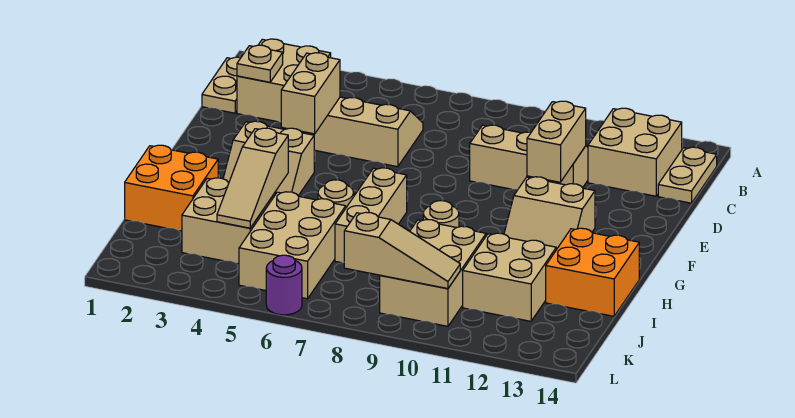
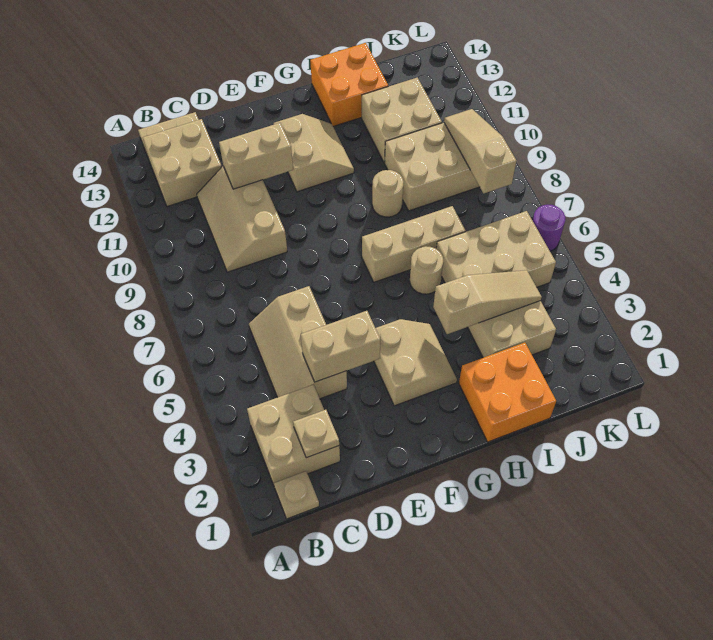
tan 1x2 plate [202,57,240,113] -> tan 1x1 plate [274,471,319,519]

